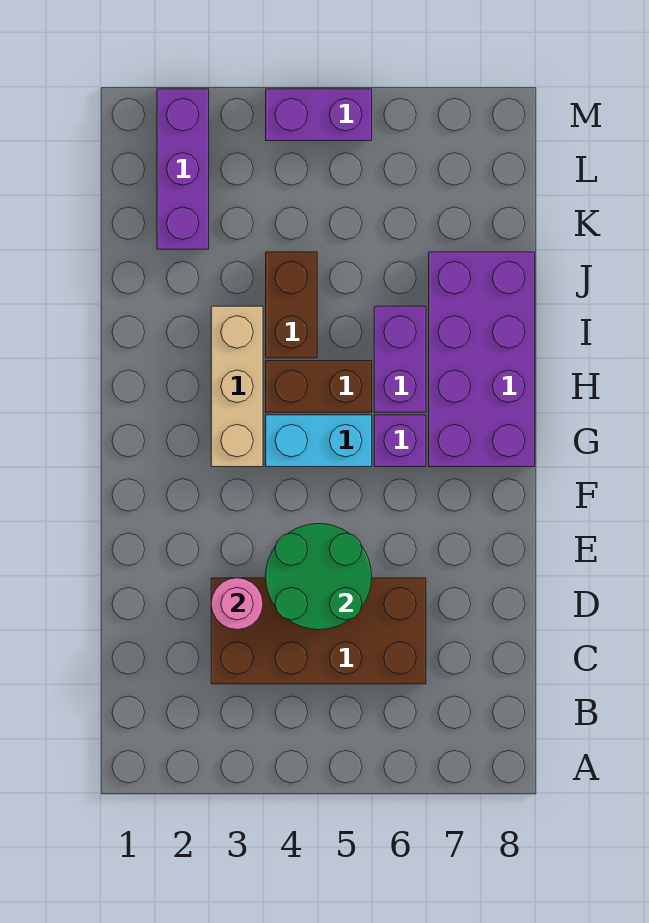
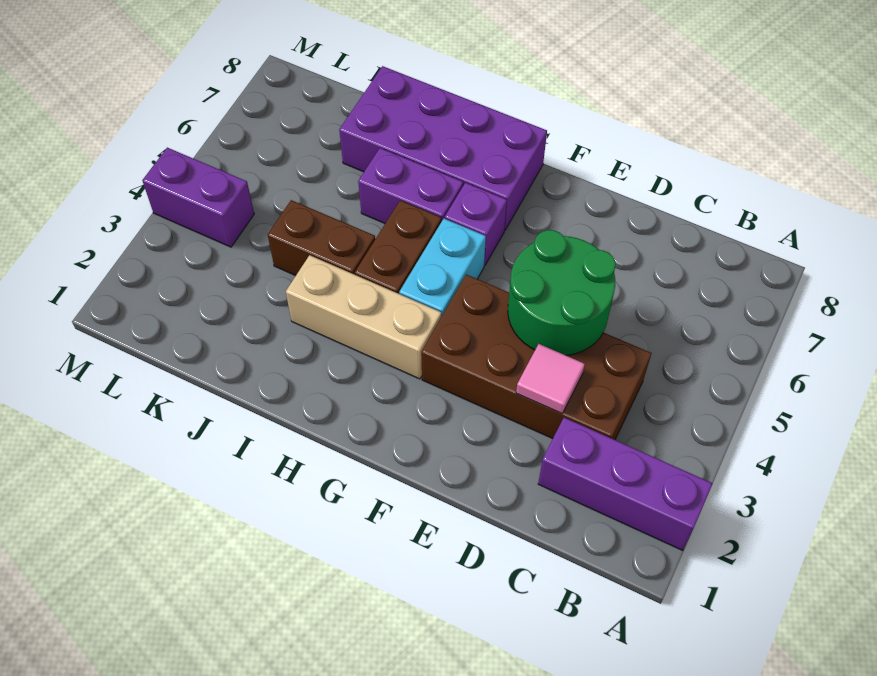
brown 2x4 brick [211,578,426,684] -> brown 2x4 brick turned to [421,274,651,440]
pink 1x1 round brick [211,578,263,630] -> pink 1x1 tile [516,344,585,414]
purple 1x3 brick [157,89,209,249] -> purple 1x3 brick moved to [538,418,713,550]
purple 1x2 brick [266,89,372,141] -> purple 1x2 brick turned to [142,148,254,247]

